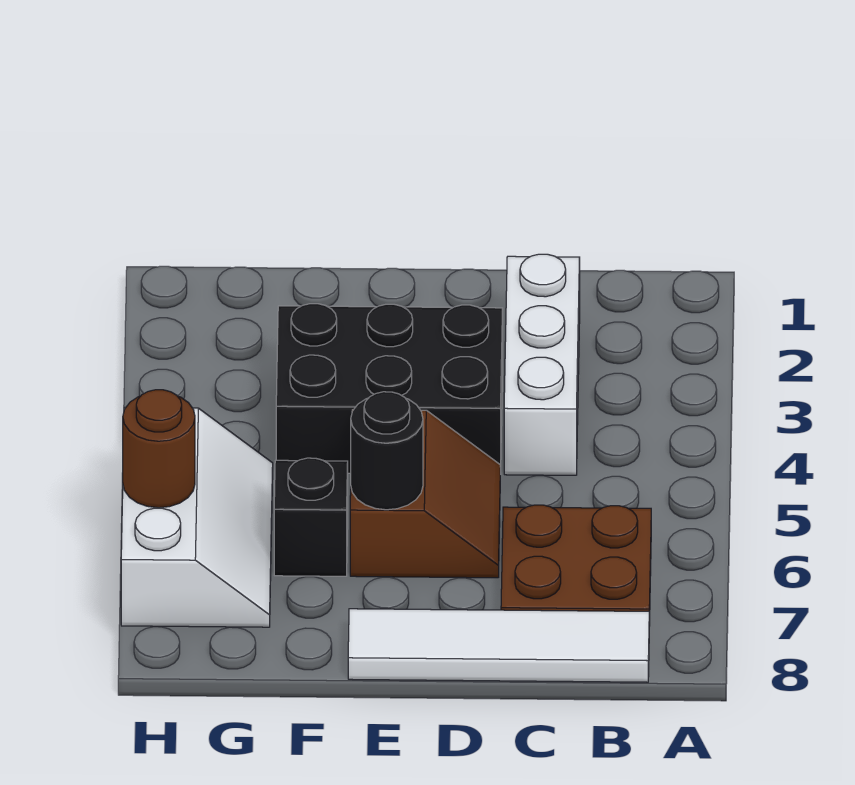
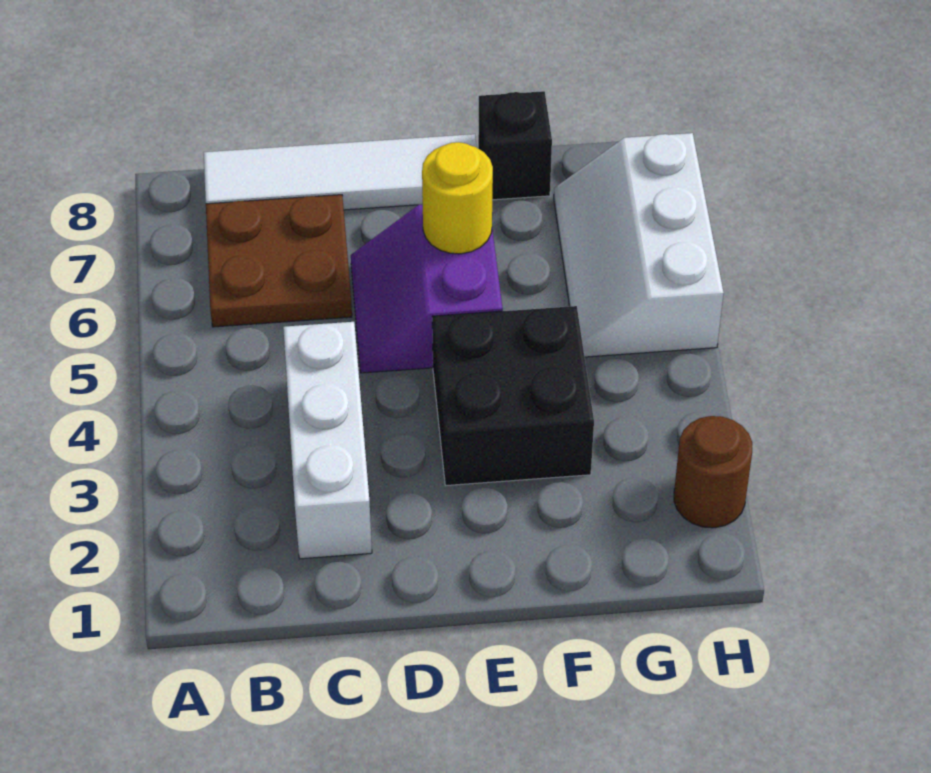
black 2x3 brick [276,304,503,474] -> black 2x2 brick [432,306,594,486]
brown 2x2 slope [350,410,500,578] -> purple 2x2 slope [351,205,503,373]
black 1x1 round brick [351,392,423,510] -> yellow 1x1 round brick [422,142,493,254]
black 1x1 brick [274,458,348,576] -> black 1x1 brick moved to [478,91,552,200]
brown 1x1 round brick [123,390,195,508] -> brown 1x1 round brick moved to [674,416,752,528]

